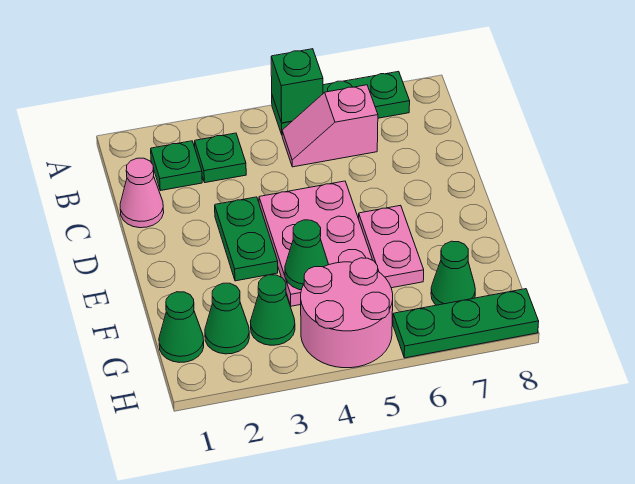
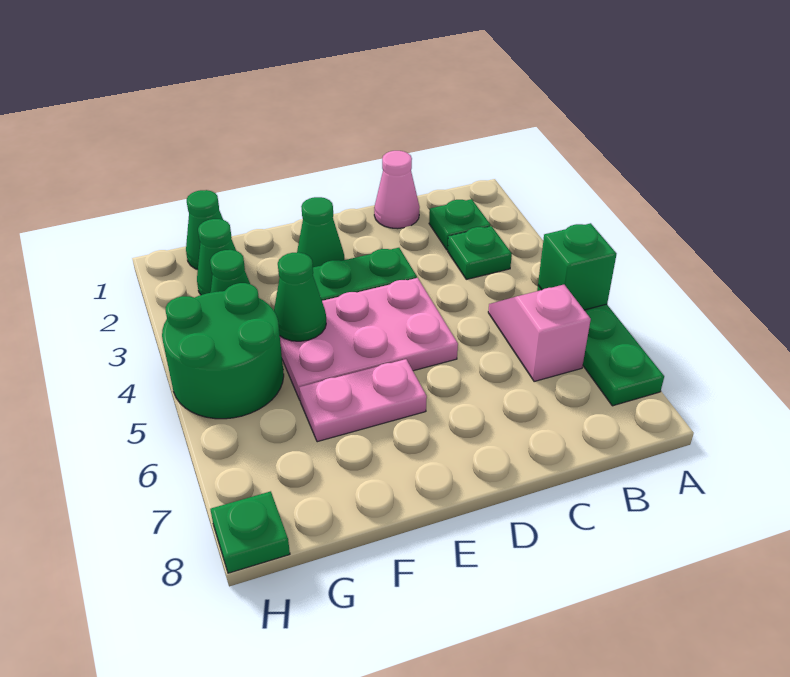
pink 2x2 round brick [301,258,393,368] -> green 2x2 round brick [162,283,284,419]
green 1x1 cone [431,241,475,305] -> green 1x1 cone moved to [297,197,345,267]
green 1x3 plate [393,289,539,358] -> green 1x1 plate [210,491,290,573]

